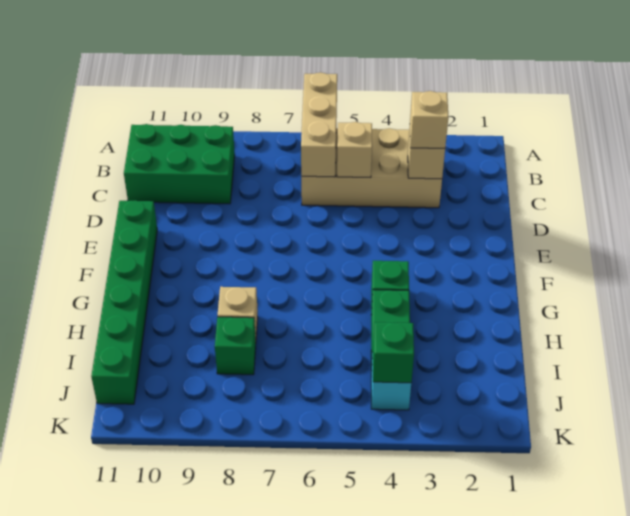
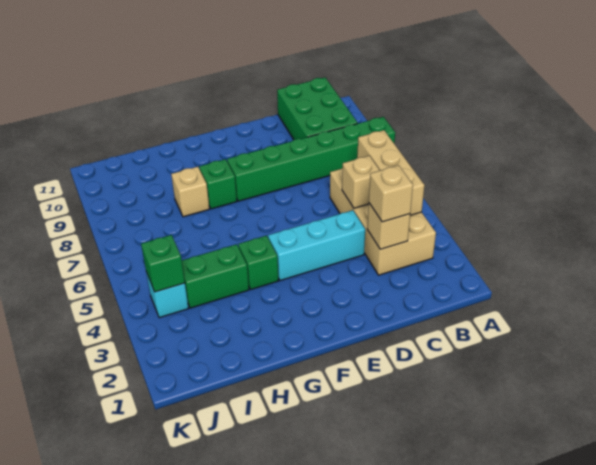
tan 1x3 brick [301,72,337,177] -> tan 1x3 brick turned to [357,130,425,215]
none -> cyan 1x3 brick [268,210,365,281]
green 1x6 brick [91,200,157,404] -> green 1x6 brick moved to [227,117,395,201]
green 1x1 brick [215,317,256,375] -> green 1x1 brick moved to [199,159,237,209]

